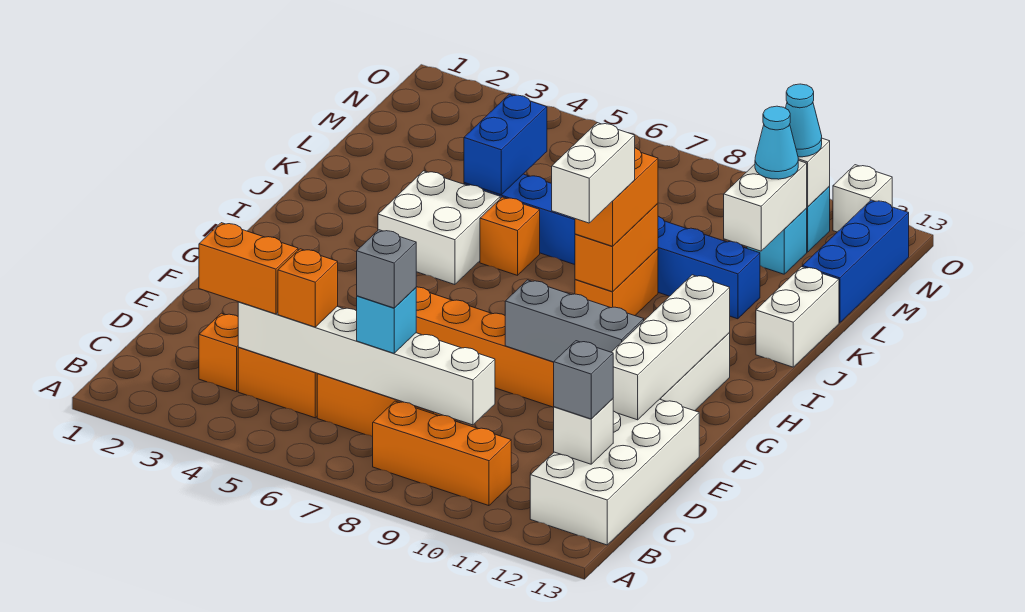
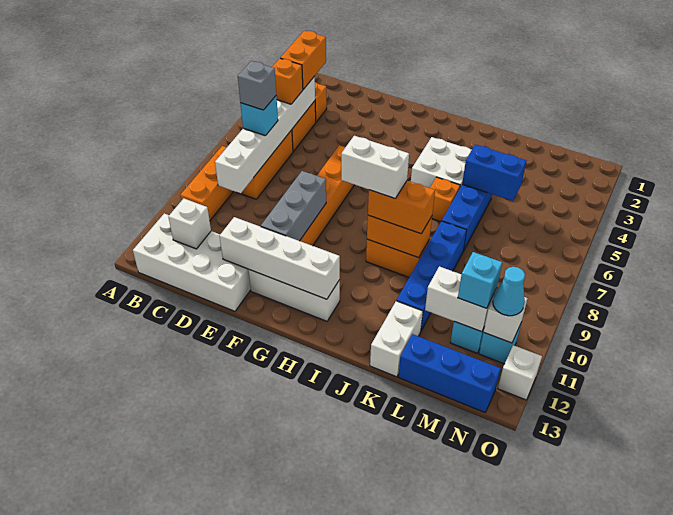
grey 1x1 brick [554,341,613,419] -> none
white 1x2 brick [756,267,839,367] -> white 1x2 brick turned to [370,301,423,377]
cyan 1x1 cone [755,106,798,179] -> cyan 1x1 brick [458,252,502,308]

